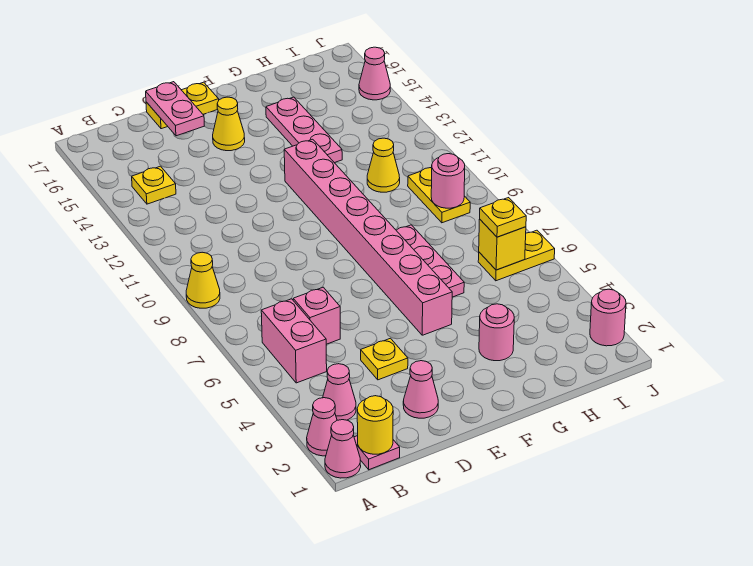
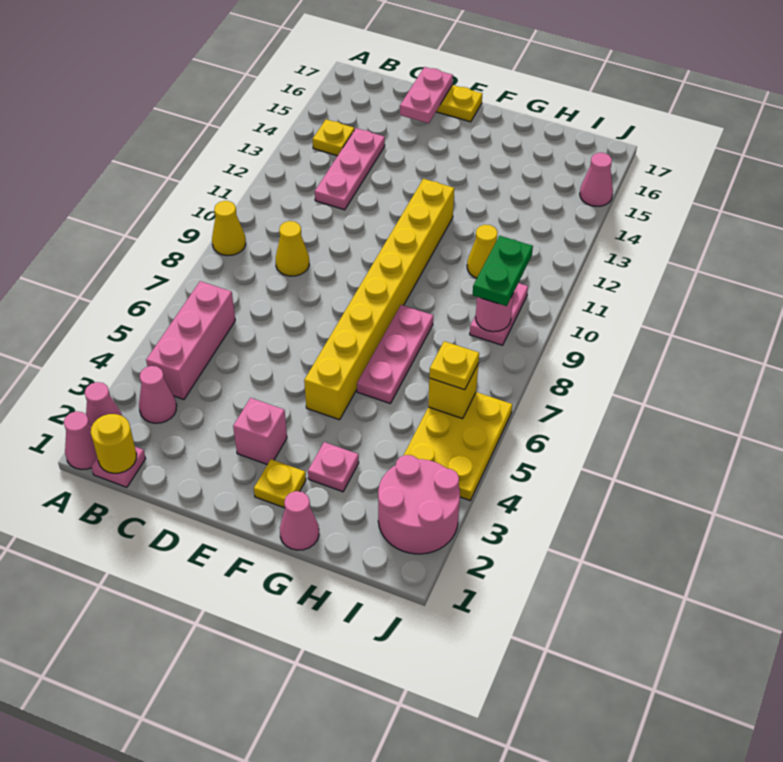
pink 1x2 brick [261,299,327,383] -> pink 1x3 brick [146,281,235,399]
pink 1x1 brick [293,287,340,344] -> pink 1x1 brick moved to [233,398,287,465]
pink 1x1 cone [403,361,438,418] -> pink 1x1 cone moved to [280,491,319,550]
yellow 1x1 plate [361,338,408,380] -> yellow 1x1 plate moved to [254,459,306,508]
yellow 1x1 cone [213,97,245,151] -> yellow 1x1 cone moved to [276,221,309,276]
pink 1x8 brick [284,139,452,335] -> yellow 1x8 brick [304,179,454,420]
pink 1x1 round brick [479,304,514,361] -> pink 1x1 plate [308,442,359,492]
pink 1x3 plate [266,97,342,163] -> pink 1x3 plate moved to [315,128,385,210]
yellow 1x2 plate [478,230,555,281] -> yellow 2x3 plate [404,392,512,500]
yellow 1x2 plate [408,168,470,223] -> pink 1x2 plate [470,283,528,345]
none -> green 1x2 plate [473,236,533,306]
pink 1x1 round brick [590,289,626,346] -> pink 2x2 round brick [378,455,460,554]

